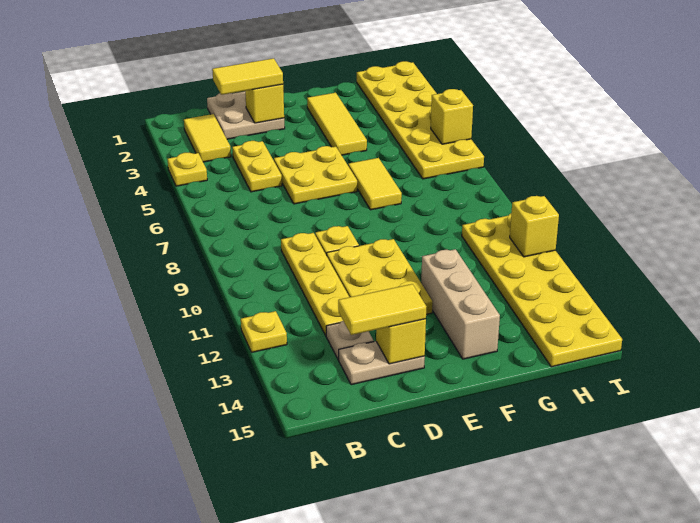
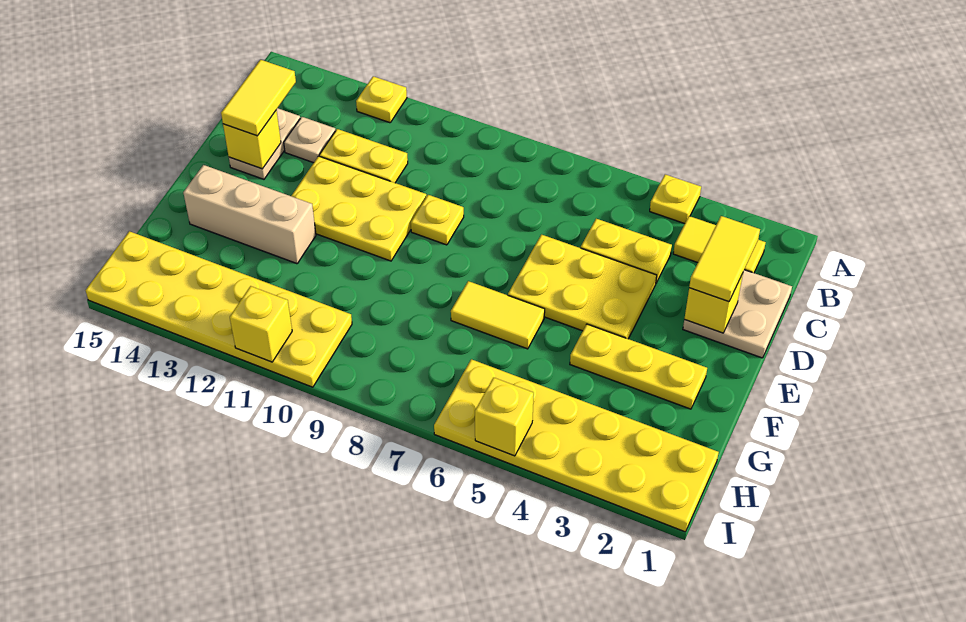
yellow 1x4 plate [281,233,349,335] -> yellow 1x2 plate [319,129,408,183]
yellow 2x2 plate [274,146,357,204] -> yellow 2x3 plate [508,235,657,339]
yellow 1x3 tile [307,93,367,155] -> yellow 1x3 plate [570,324,707,409]

